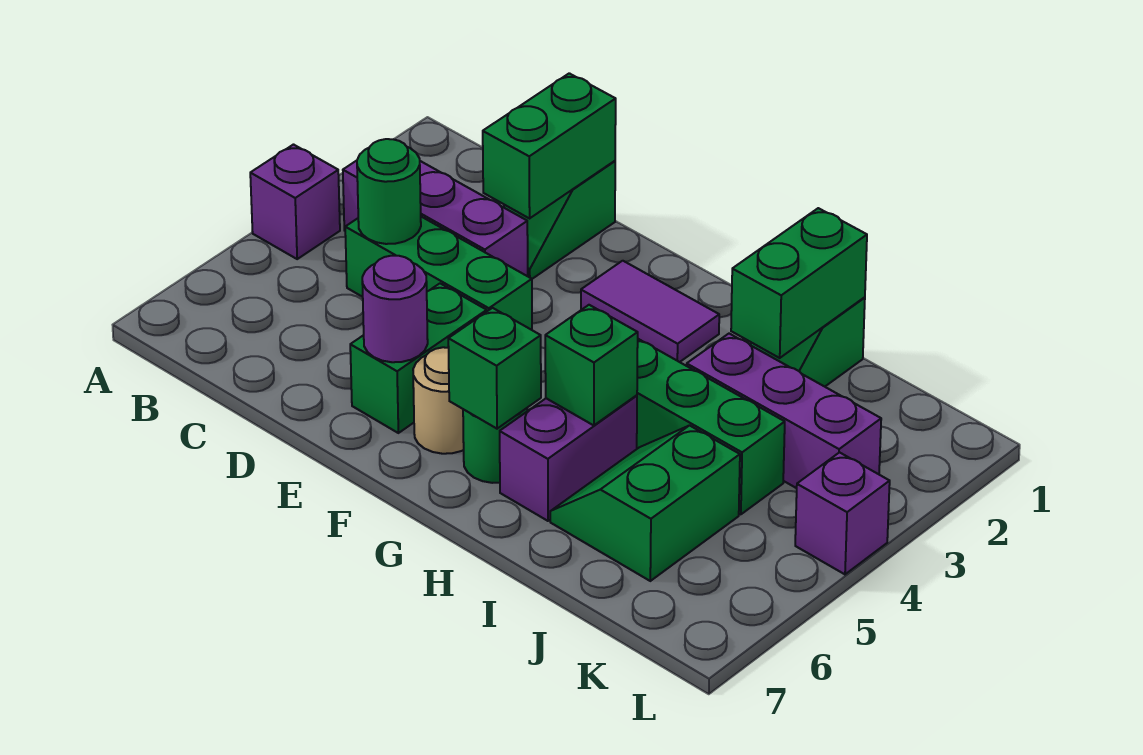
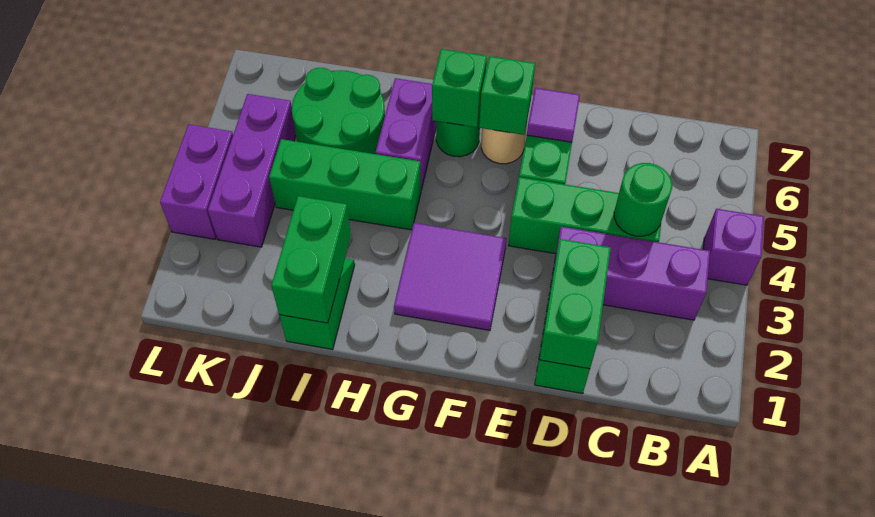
purple 1x1 round brick [362,256,428,362] -> purple 1x1 tile [527,88,580,142]
purple 1x2 tile [581,261,719,362] -> purple 2x2 tile [394,223,507,330]
green 1x1 brick [545,305,638,425] -> green 1x1 brick moved to [479,56,535,135]
purple 1x3 brick [687,334,881,488] -> purple 1x3 brick turned to [208,94,296,247]
green 2x2 slope [550,426,740,581] -> green 2x2 round brick [292,68,385,154]
purple 1x1 brick [795,452,890,574] -> purple 1x2 brick [160,124,233,239]

